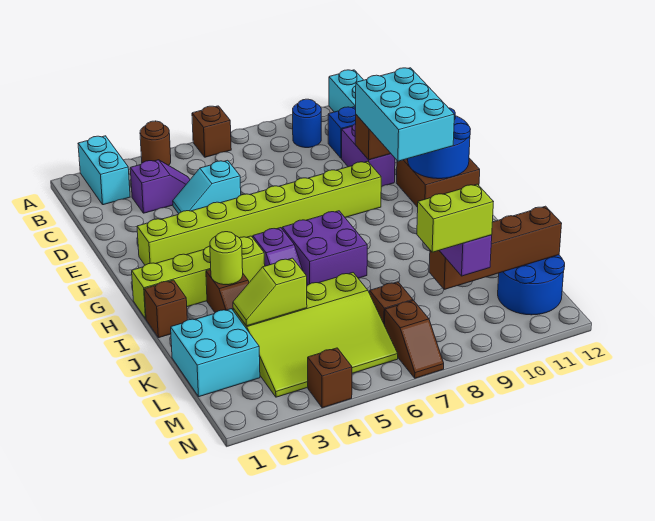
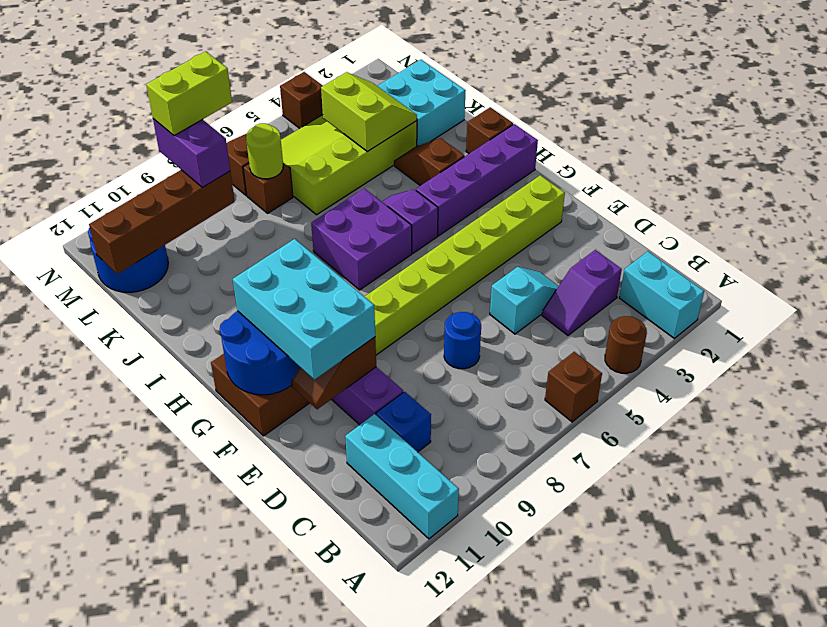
blue 1x1 round brick [293,99,321,148] -> blue 1x1 round brick moved to [444,312,481,369]
lime 1x4 brick [132,236,265,319] -> purple 1x4 brick [416,124,538,236]
lime 1x1 round brick [210,232,243,285] -> lime 1x1 round brick moved to [246,123,283,179]
lime 1x2 slope [233,258,307,326] -> lime 2x2 slope [321,72,417,152]

